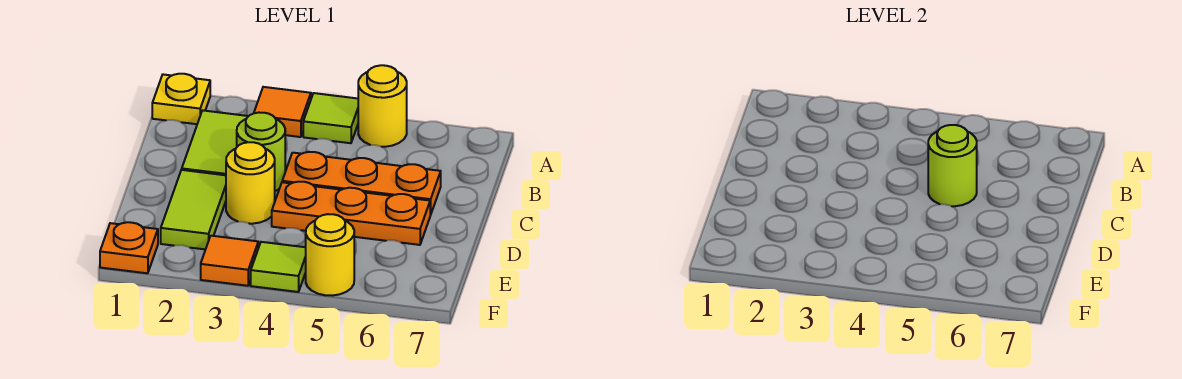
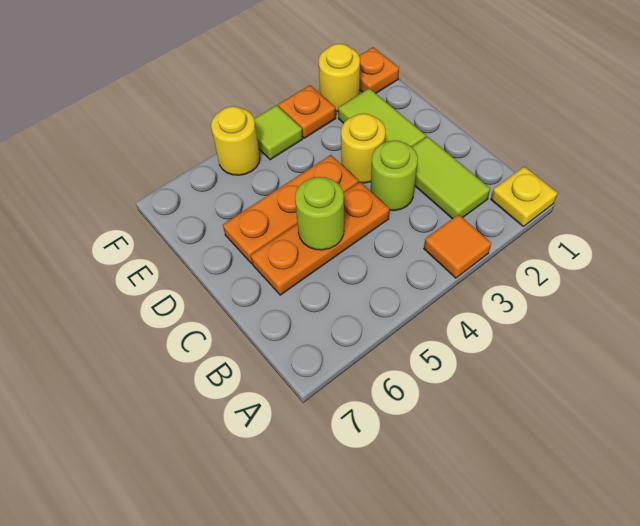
lime 1x1 tile [303,93,358,143] -> none
yellow 1x1 round brick [358,65,407,147] -> yellow 1x1 round brick moved to [319,44,360,112]
orange 1x1 tile [201,236,258,286] -> orange 1x1 plate [278,85,336,138]

